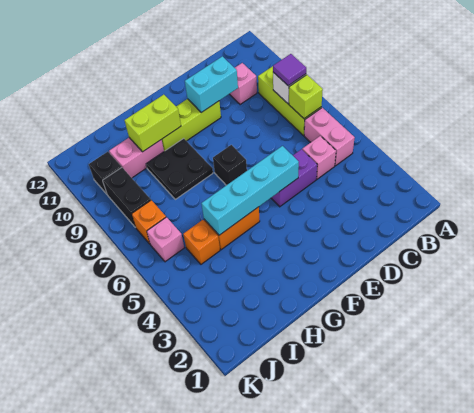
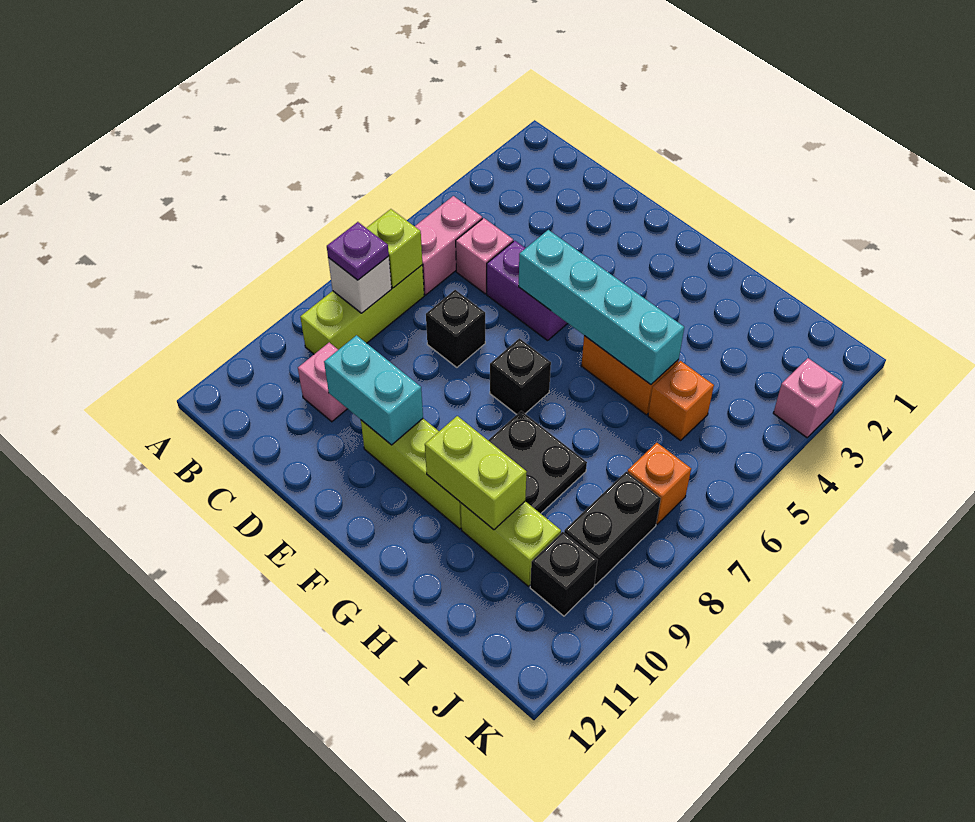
purple 1x1 tile [273,54,306,86] -> purple 1x1 plate [327,222,389,280]
none -> black 1x1 brick [426,290,485,367]
pink 1x2 brick [109,138,164,178] -> lime 1x2 brick [461,501,561,586]
pink 1x1 brick [147,217,184,262] -> pink 1x1 brick moved to [773,358,843,438]

